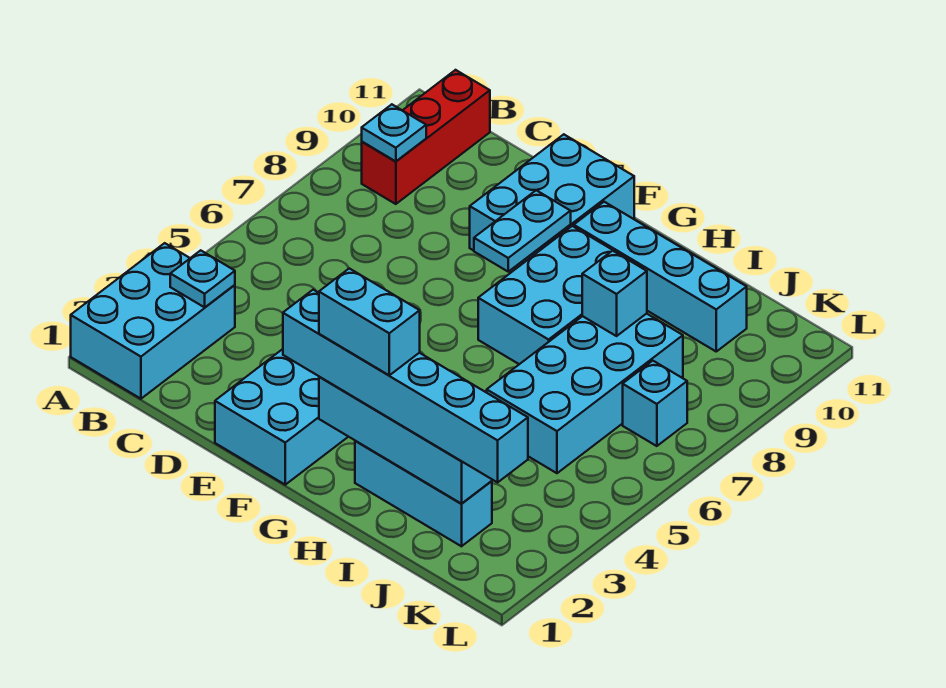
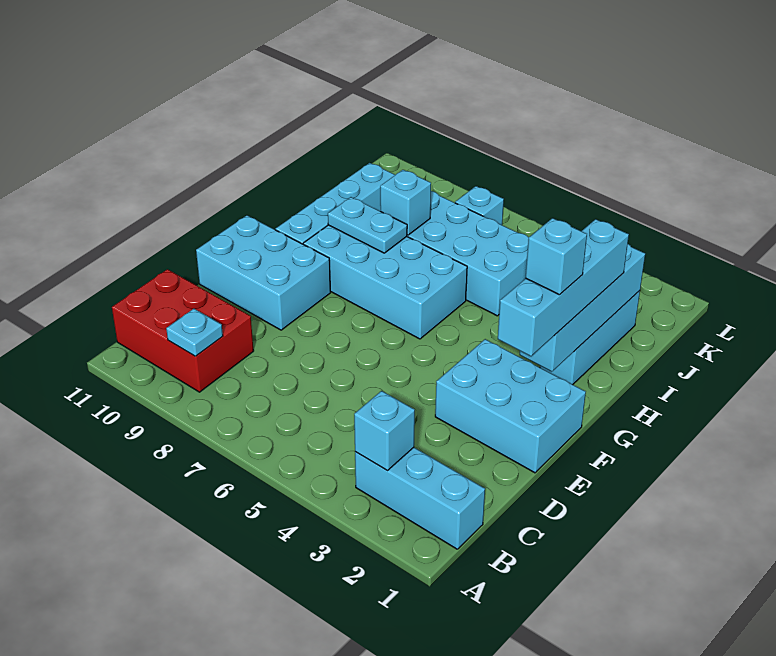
cyan 2x3 brick [71,243,235,399] -> cyan 1x3 brick [355,448,485,549]
cyan 1x1 plate [170,250,235,307] -> cyan 1x1 brick [354,391,415,471]
red 1x3 brick [362,70,490,204] -> red 2x3 brick [112,269,254,392]
cyan 1x6 brick [283,290,528,482] -> cyan 1x4 brick [498,219,629,356]
cyan 1x2 plate [474,190,571,272] -> cyan 1x2 plate moved to [328,197,407,253]
cyan 1x2 brick [319,268,420,375] -> cyan 1x1 brick [526,218,587,295]
cyan 2x3 brick [478,226,642,364] -> cyan 2x4 brick [303,225,467,339]

